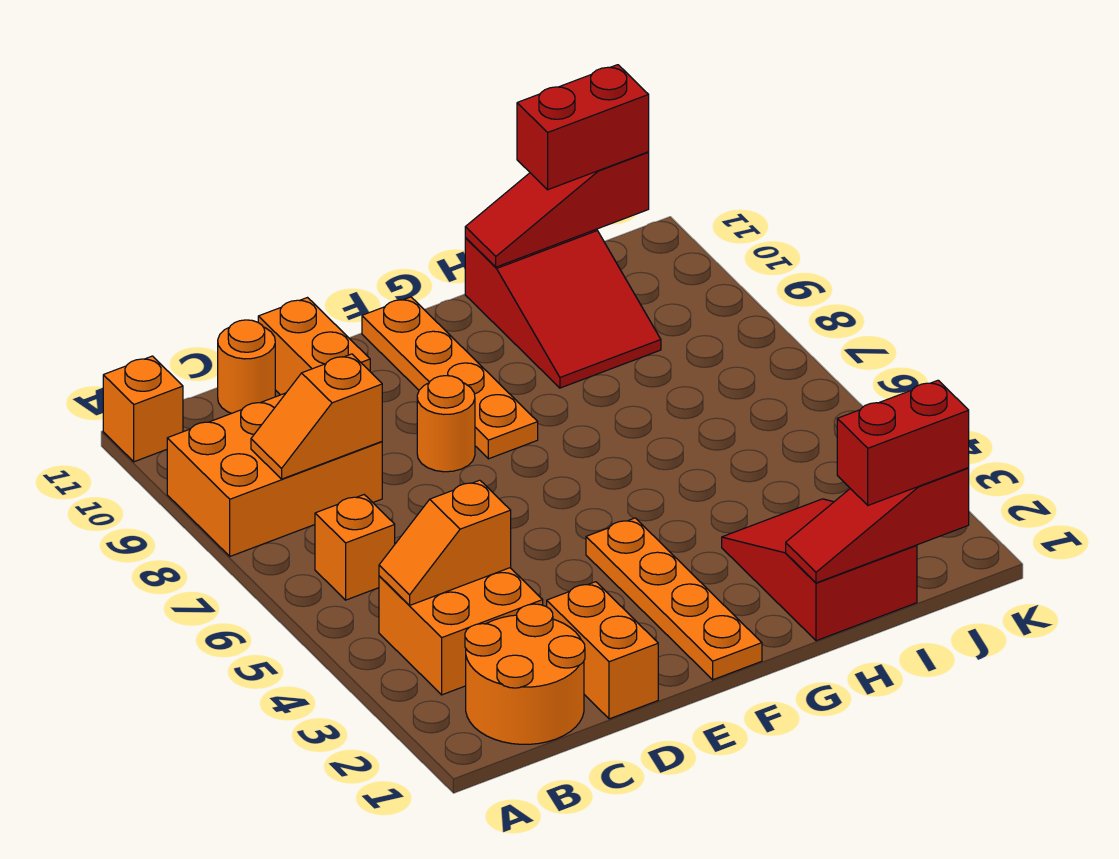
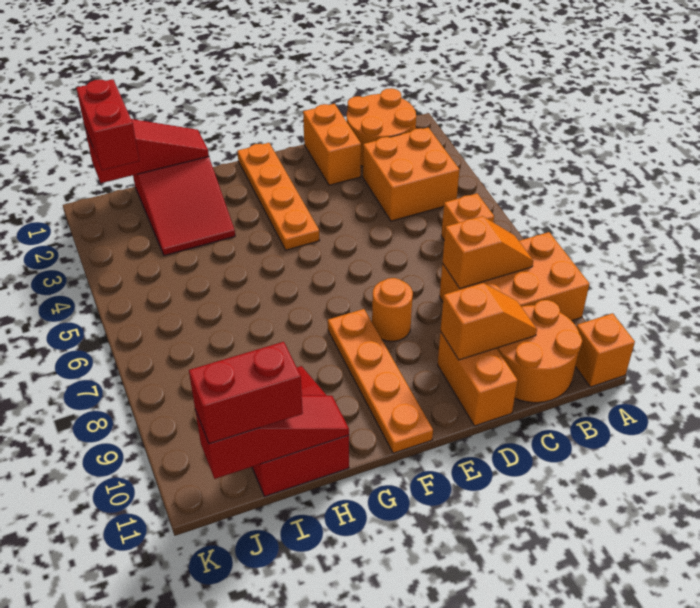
orange 1x2 slope [379,480,511,605] -> orange 1x2 slope moved to [440,283,537,360]
orange 1x1 round brick [218,320,275,413] -> orange 2x2 round brick [497,300,582,403]
red 1x2 brick [837,380,969,505] -> red 1x2 brick turned to [76,79,139,170]

